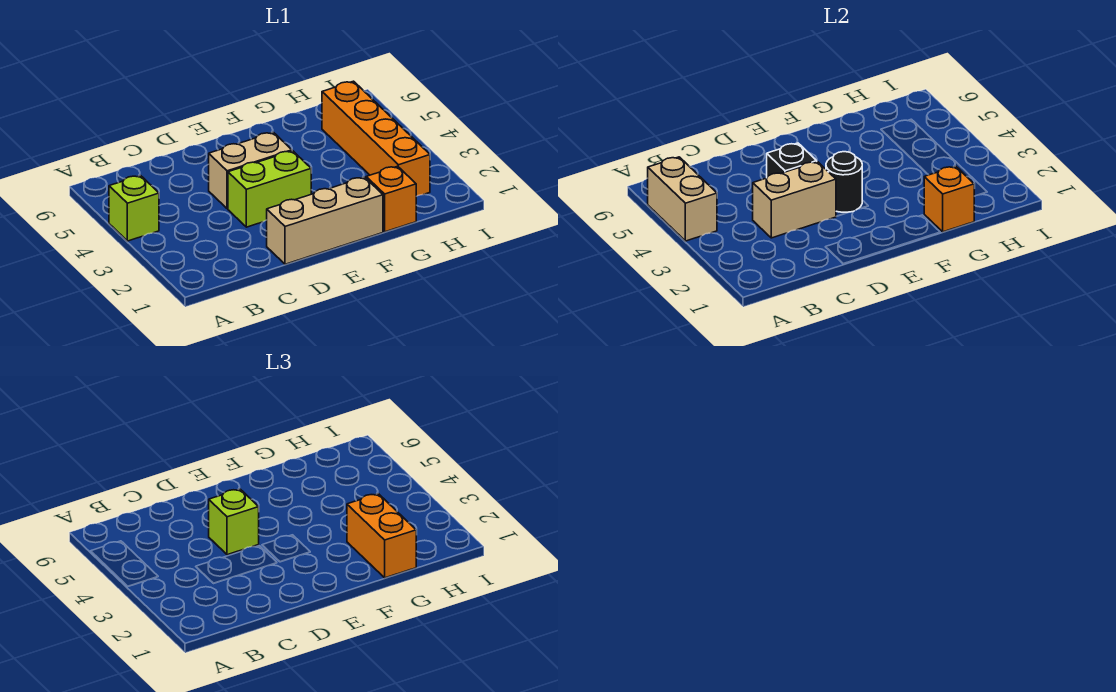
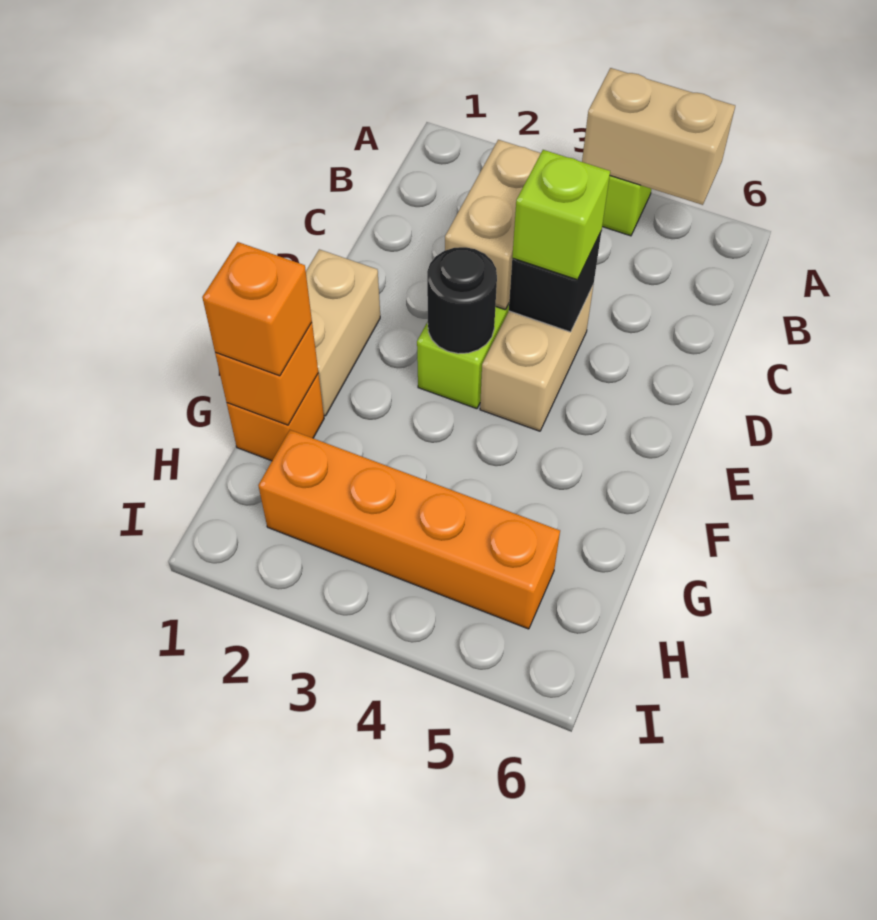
tan 1x3 brick [267,177,383,264] -> tan 1x2 brick [306,249,380,416]
orange 1x2 brick [347,494,416,578] -> orange 1x1 brick [202,242,312,376]

